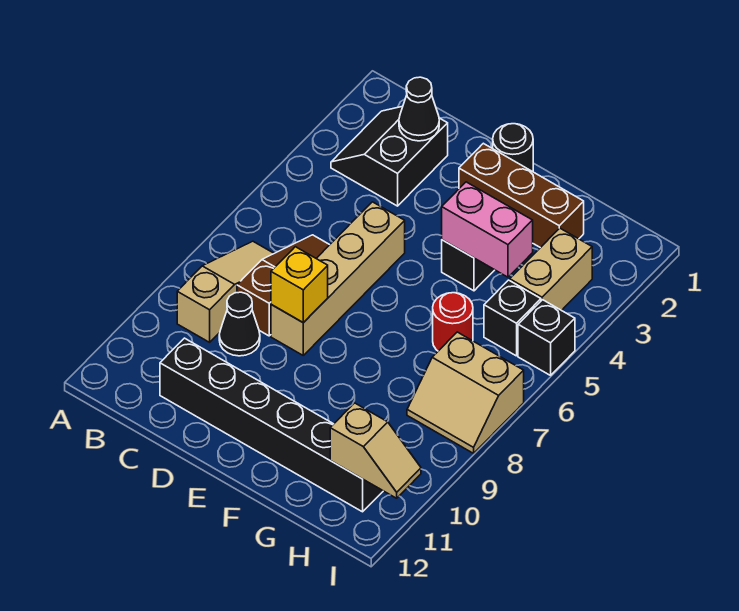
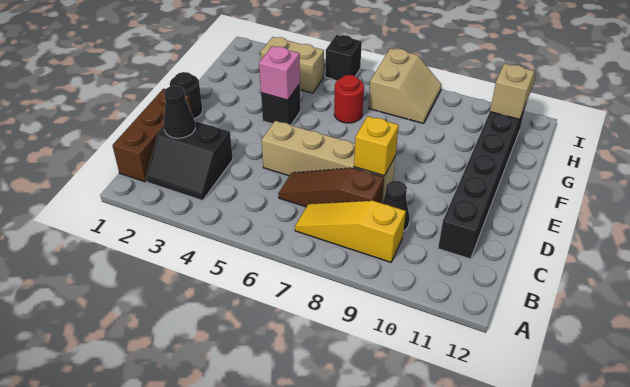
tan 1x3 slope [177,241,274,342] -> yellow 1x3 slope [295,201,406,262]
brown 1x3 brick [459,143,584,248] -> brown 1x3 brick moved to [112,89,191,182]
pink 1x2 brick [442,182,533,277] -> pink 1x1 brick [259,46,300,100]
black 1x1 brick [484,280,541,356] -> none

